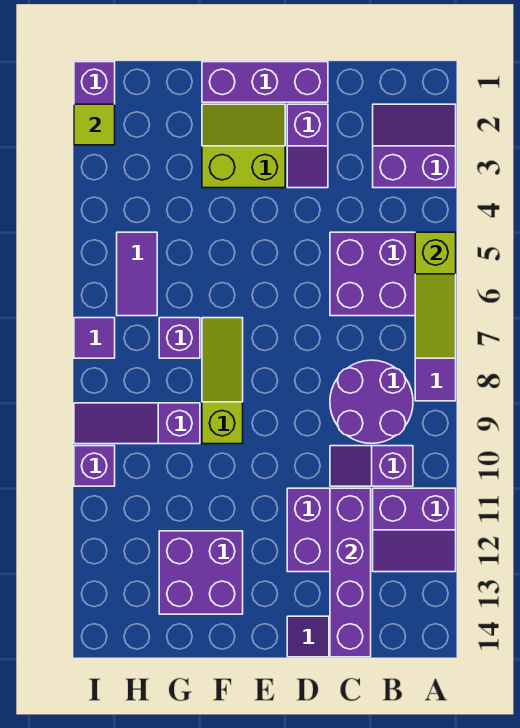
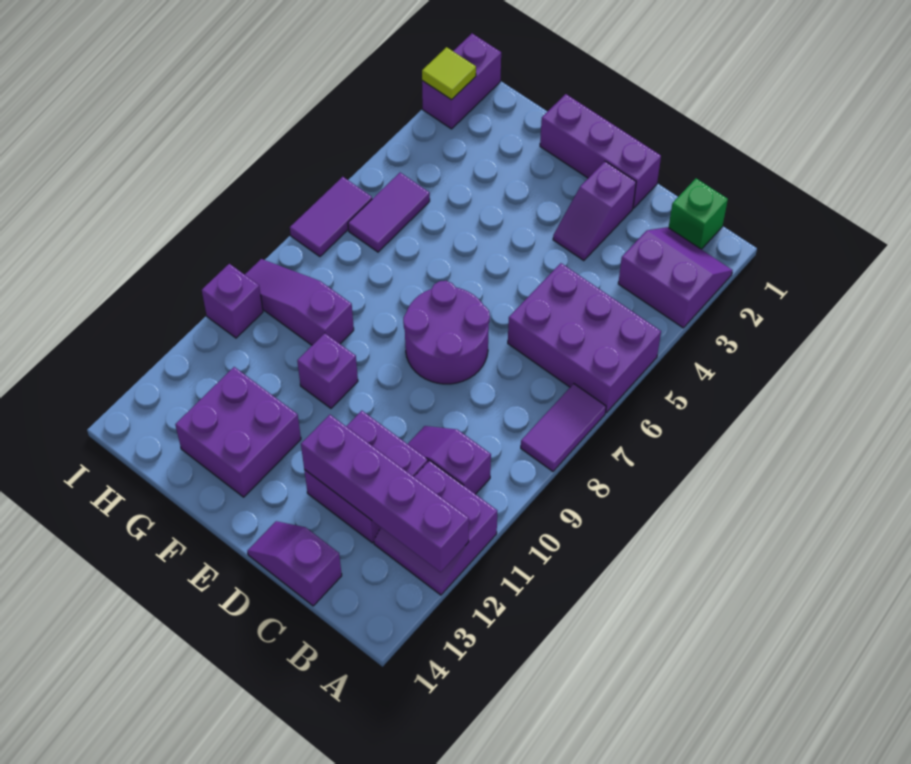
lime 1x3 slope [415,232,456,358] -> none
none -> green 1x1 brick [669,178,728,249]
purple 2x2 round brick [330,360,413,444] -> purple 2x2 round brick moved to [403,281,490,384]
purple 1x4 brick [330,488,371,657] -> purple 1x4 brick turned to [301,415,469,572]
lime 2x2 slope [202,104,285,188] -> none
lime 1x3 slope [202,318,243,444] -> none
purple 1x1 brick [159,318,200,358] -> purple 1x1 brick moved to [297,333,358,408]
purple 1x1 tile [74,318,115,358] -> purple 1x2 tile [290,177,372,257]

